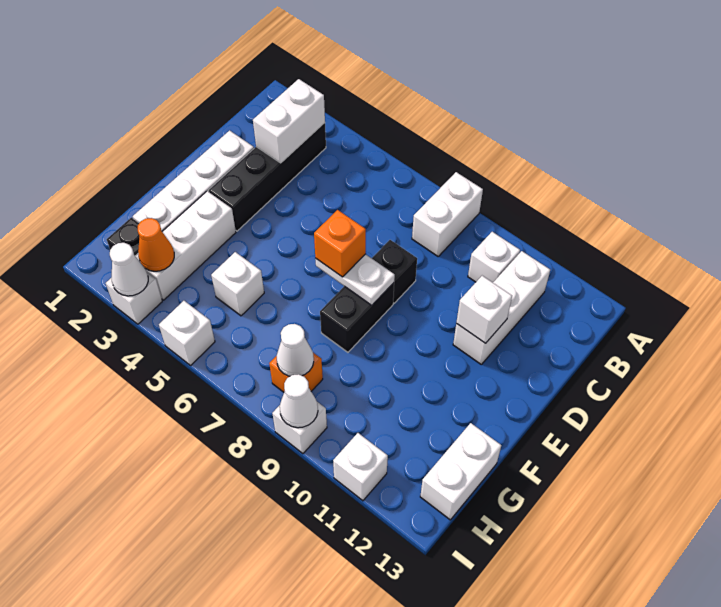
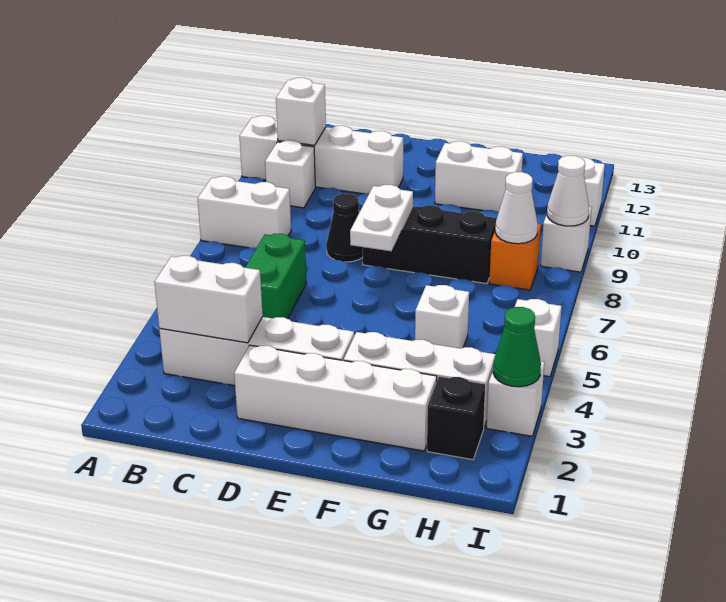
black 1x4 brick [208,123,326,231] -> white 1x4 brick [159,317,354,386]
white 1x3 brick [453,251,550,364] -> white 1x4 brick [240,116,403,194]
none -> green 1x2 brick [245,234,306,319]
black 1x1 brick [372,240,417,303] -> black 1x1 cone [326,194,363,262]
white 1x1 brick [456,276,512,343] -> white 1x1 brick moved to [276,78,326,145]
orange 1x1 brick [314,210,366,277] -> none
black 1x2 brick [320,283,394,352] -> black 1x3 brick [363,205,497,284]
white 1x2 brick [420,423,501,520] -> white 1x2 brick moved to [435,141,523,212]
orange 1x1 cone [138,218,174,271] -> none
white 1x1 cone [110,243,148,296] -> green 1x1 cone [493,307,541,387]

